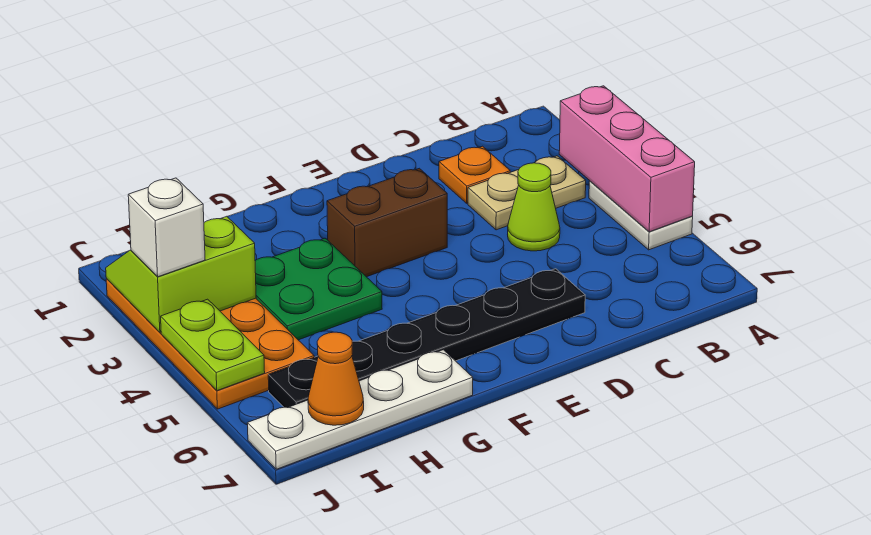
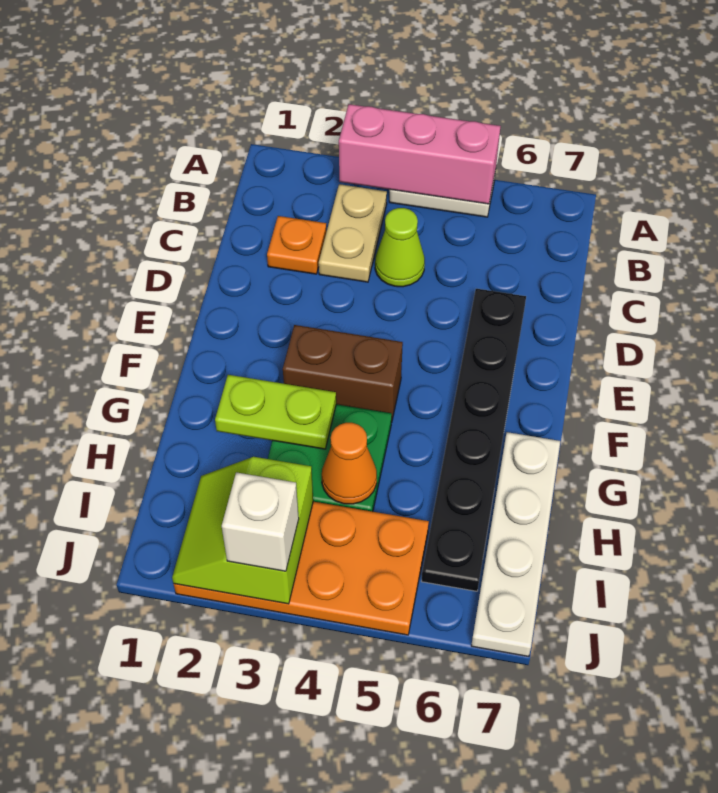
brown 1x2 brick [327,168,447,277] -> brown 1x2 brick turned to [283,325,403,423]
orange 1x1 cone [308,332,364,425] -> orange 1x1 cone moved to [322,423,377,504]
lime 1x2 plate [161,299,265,390] -> lime 1x2 plate moved to [215,375,336,449]

